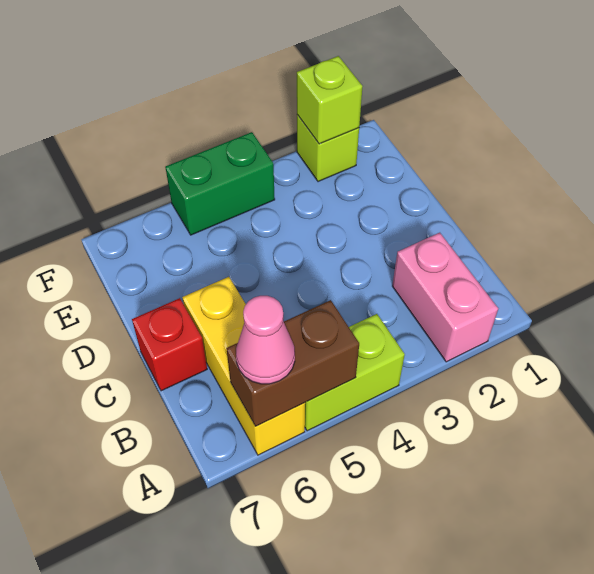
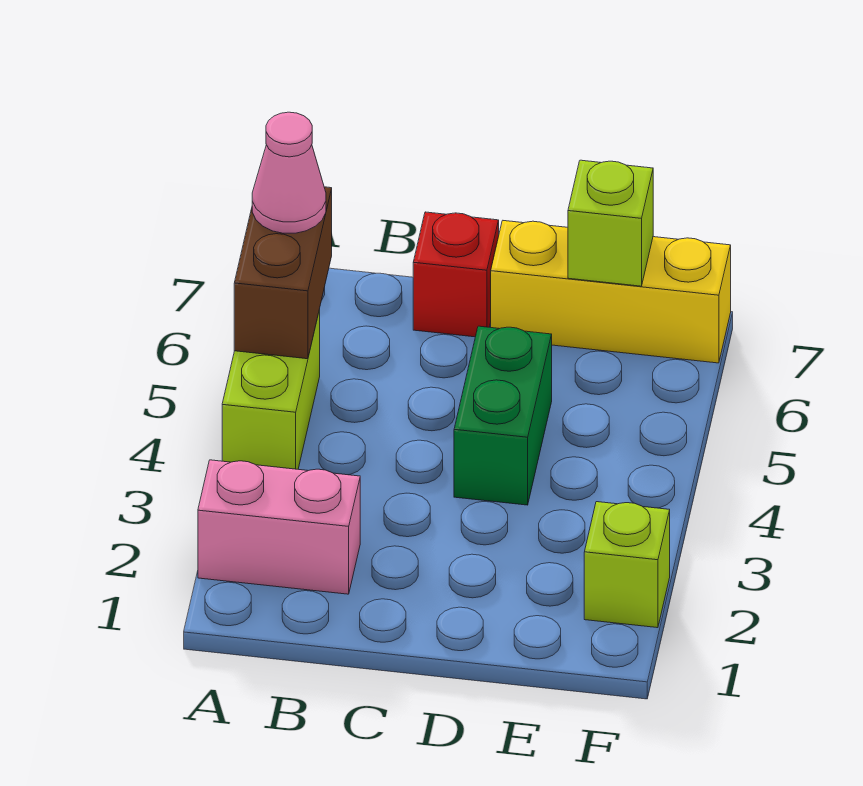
yellow 1x3 brick [182,277,305,455] -> yellow 1x3 brick moved to [491,221,731,363]
lime 1x1 brick [297,56,363,144] -> lime 1x1 brick moved to [568,160,653,286]
green 1x2 brick [165,132,275,235] -> green 1x2 brick moved to [454,326,552,505]

